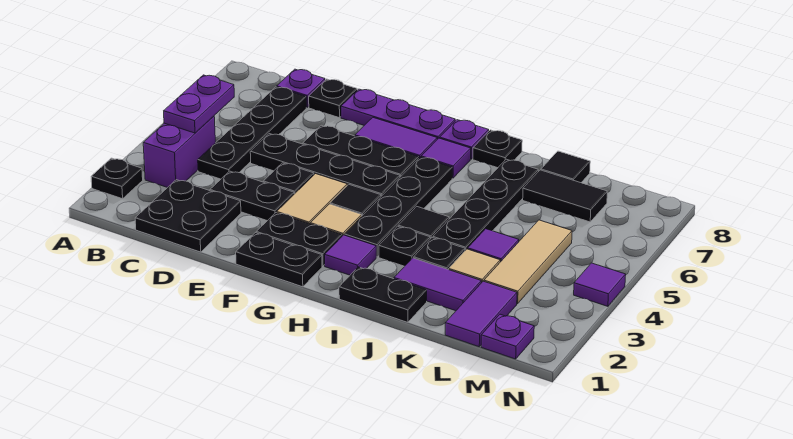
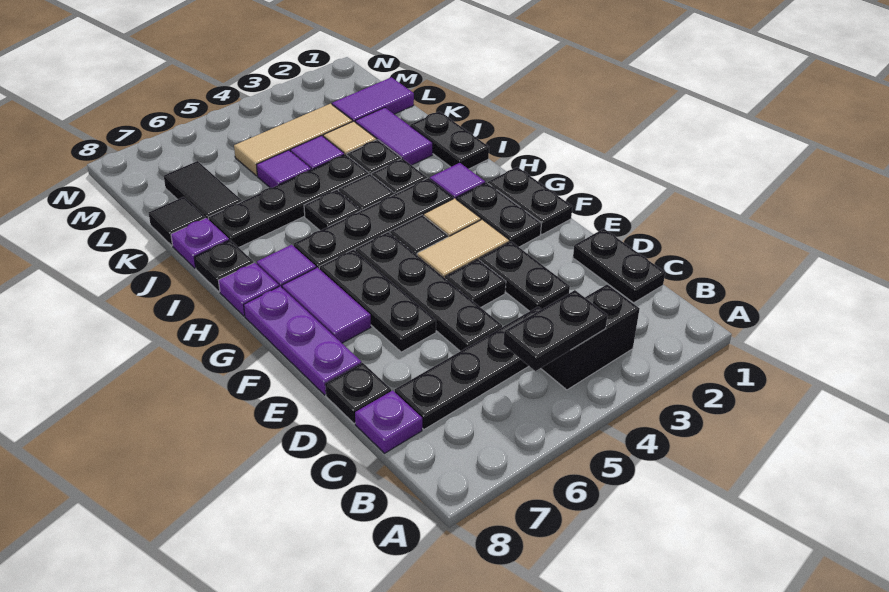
black 1x1 plate [91,158,143,199] -> black 1x1 plate moved to [304,190,361,230]
purple 1x2 brick [143,116,215,188] -> black 1x2 brick [541,284,640,390]
purple 1x2 plate [164,75,234,133] -> black 1x2 plate [503,290,608,371]
black 2x2 plate [135,180,241,252] -> black 1x2 plate [573,229,665,303]
purple 1x1 plate [481,314,534,359] -> purple 1x1 plate moved to [171,218,229,268]
purple 1x1 tile [574,263,626,306] -> purple 1x1 tile moved to [257,150,311,188]

